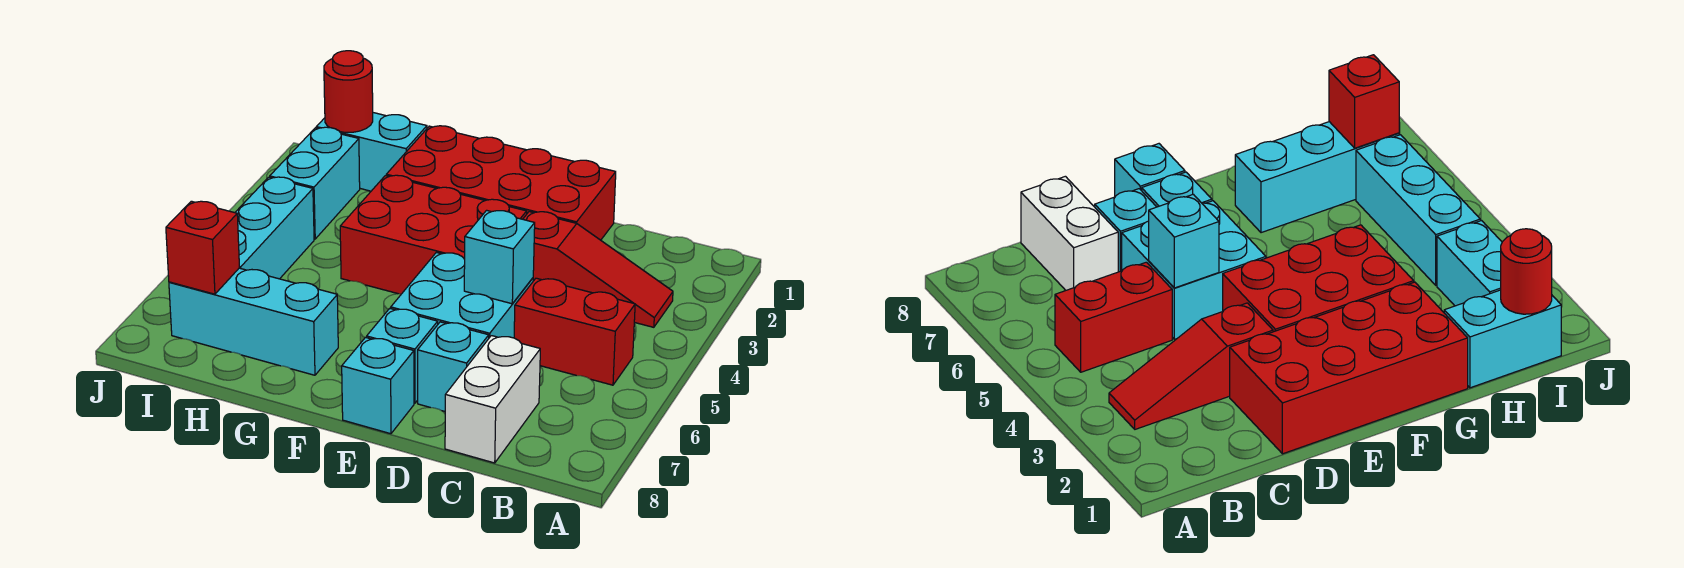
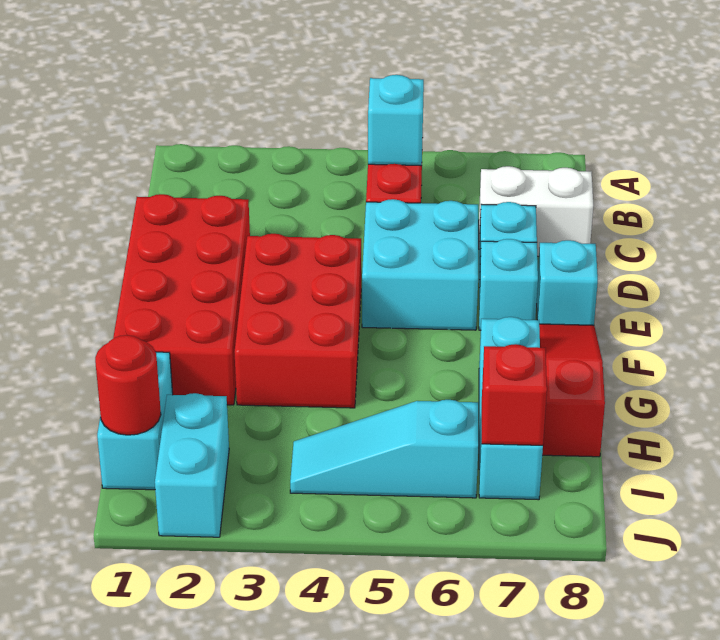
red 1x3 slope [523,212,673,327] -> red 1x3 slope moved to [539,324,605,457]
cyan 1x1 brick [464,210,535,304] -> cyan 1x1 brick moved to [368,75,424,166]
cyan 1x2 brick [270,127,360,239] -> cyan 1x2 brick turned to [155,393,229,537]
cyan 1x3 brick [235,177,314,279] -> cyan 1x3 slope [290,400,479,498]

